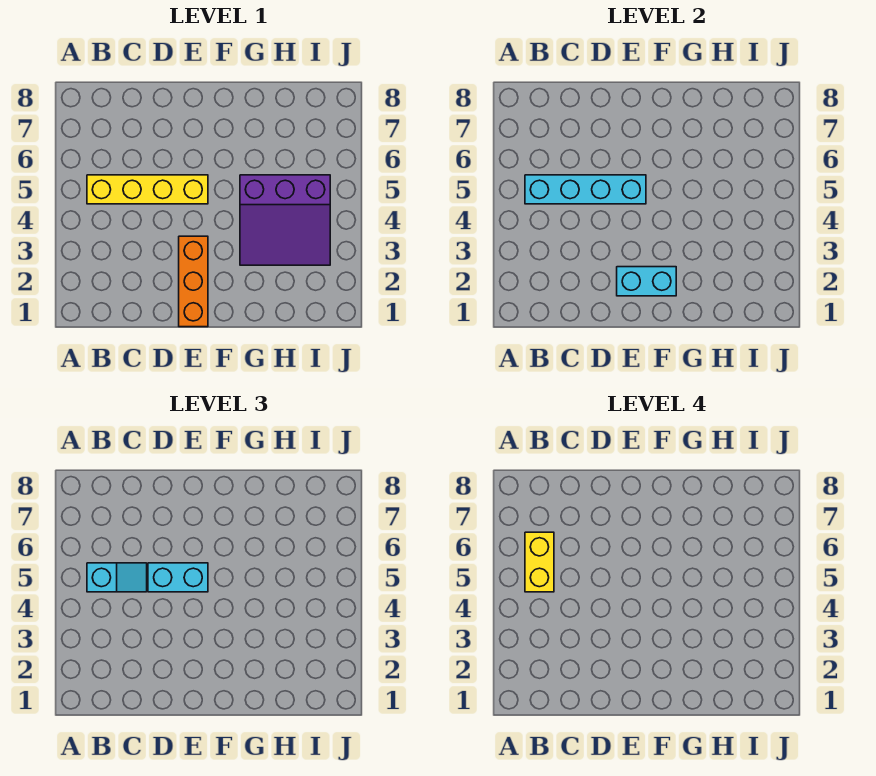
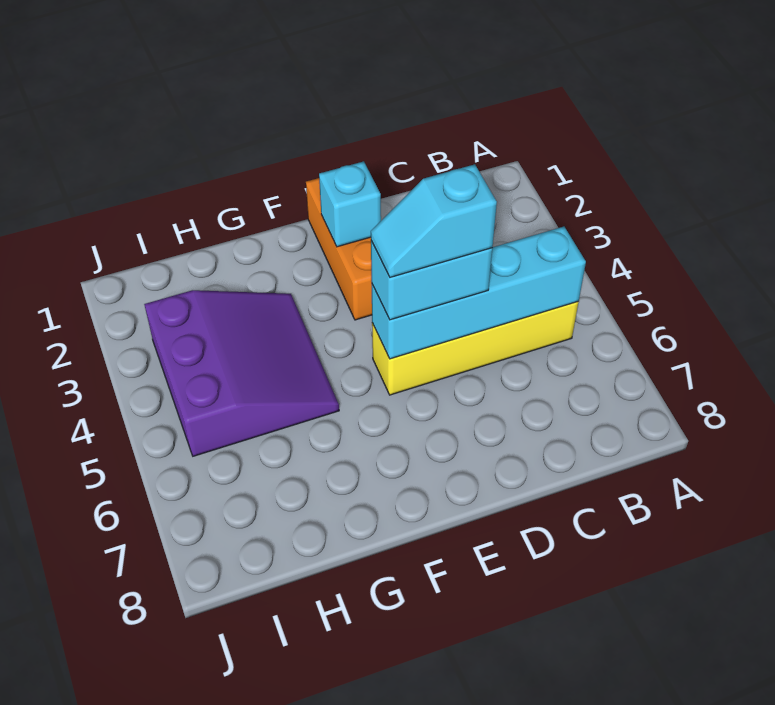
cyan 1x2 slope [87,563,147,592] -> cyan 1x2 slope moved to [371,164,497,277]
yellow 1x2 brick [525,532,554,592] -> none
cyan 1x2 brick [617,267,676,296] -> cyan 1x1 brick [319,161,381,247]
purple 3x3 slope [240,175,330,265] -> purple 3x3 slope turned to [144,290,339,456]

